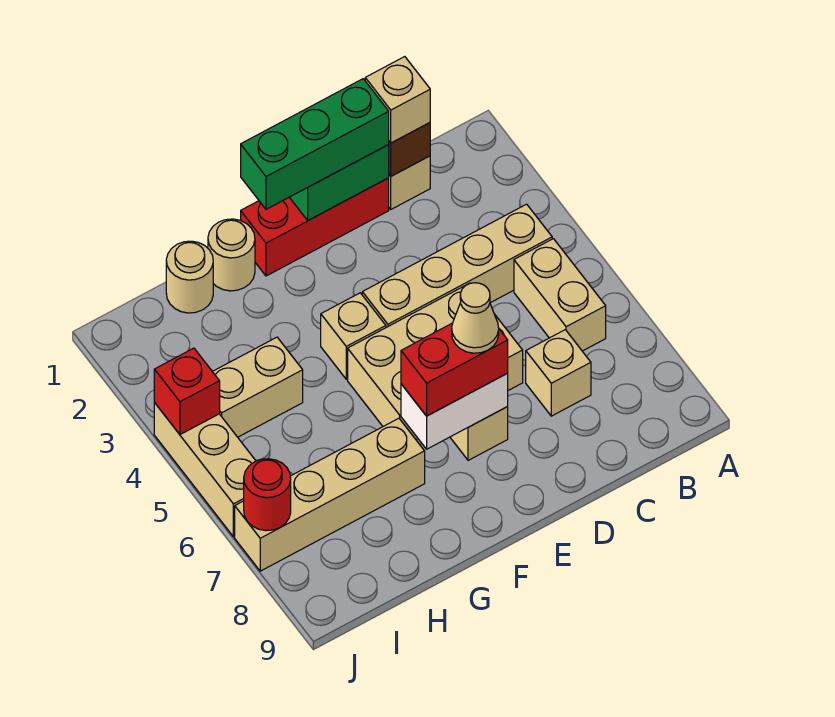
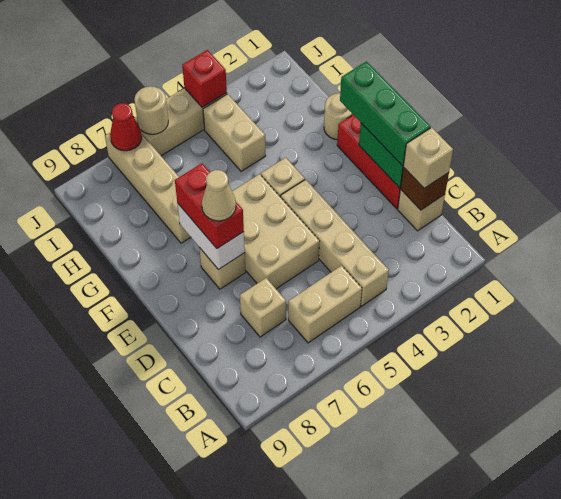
tan 1x1 round brick [166,241,213,313] -> tan 1x1 round brick moved to [134,86,168,134]
red 1x1 round brick [244,459,291,531] -> red 1x1 cone [110,103,142,151]

